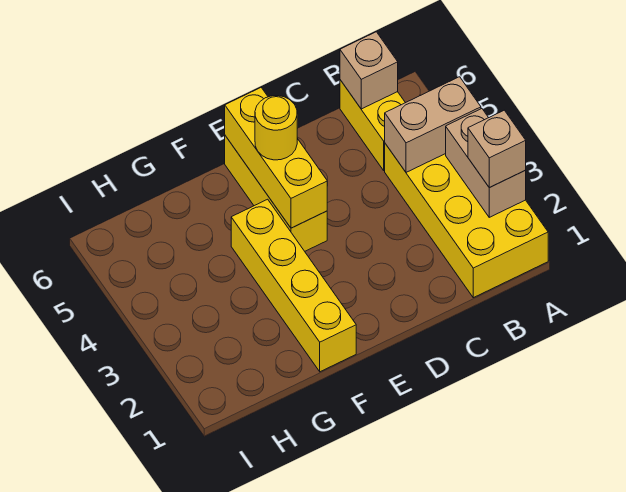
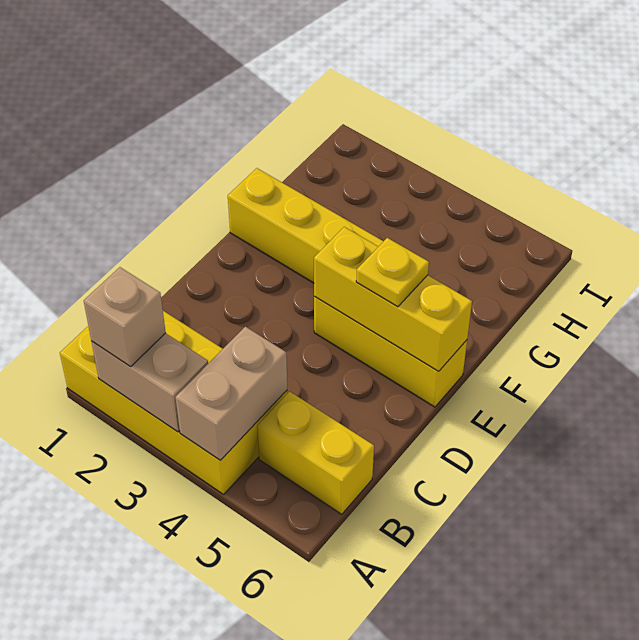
tan 1x1 brick [340,32,398,109] -> none
yellow 1x1 round brick [255,96,297,160] -> yellow 1x1 plate [356,238,429,307]

